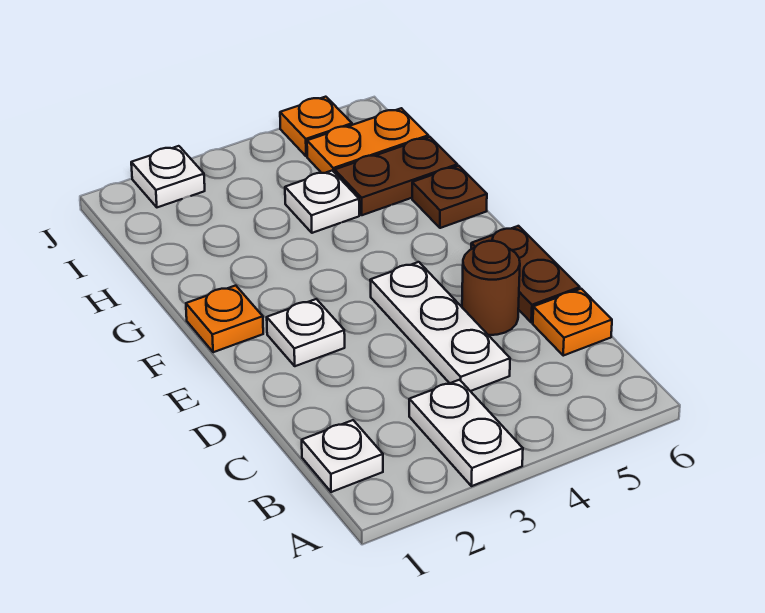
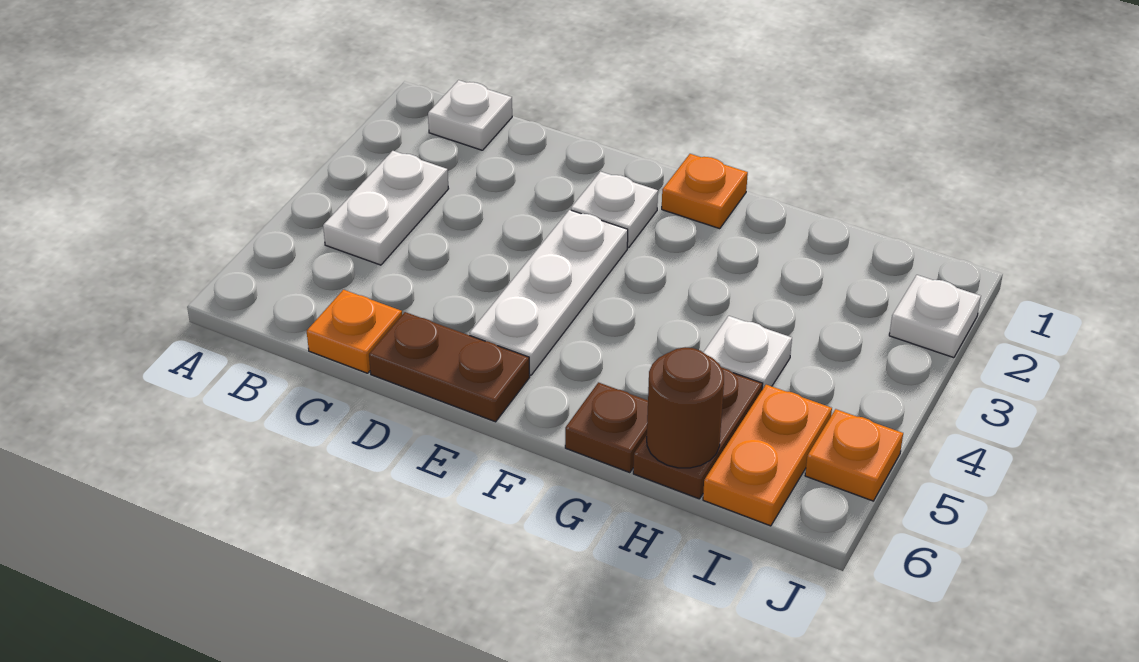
white 1x2 plate [409,380,523,486] -> white 1x2 plate turned to [323,151,449,265]
white 1x3 plate [370,262,510,391] -> white 1x3 plate turned to [470,210,628,375]
brown 1x1 round brick [462,241,520,335] -> brown 1x1 round brick moved to [647,347,724,468]

